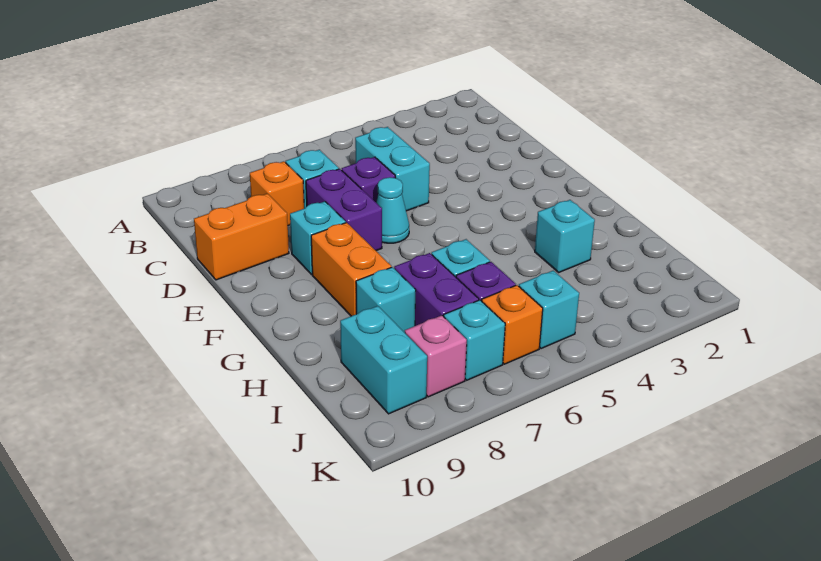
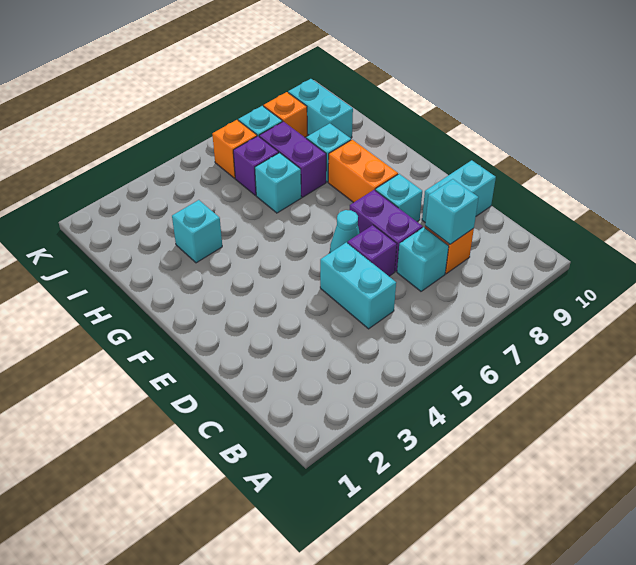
orange 1x2 brick [194,194,289,280] -> cyan 1x2 brick [422,160,496,223]
cyan 1x1 brick [519,271,579,349] -> cyan 1x1 brick moved to [425,179,479,244]
pink 1x1 brick [405,315,467,397] -> orange 1x1 brick [264,92,307,137]

